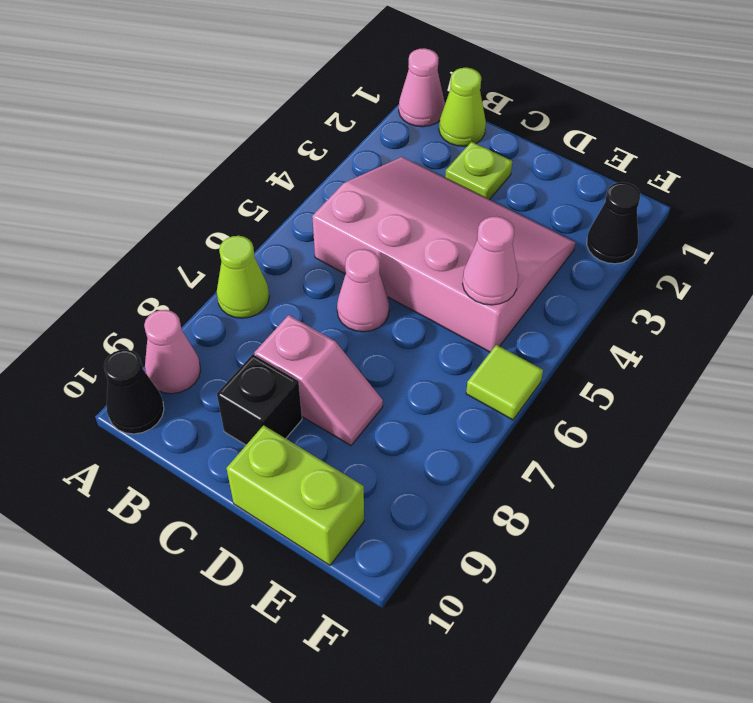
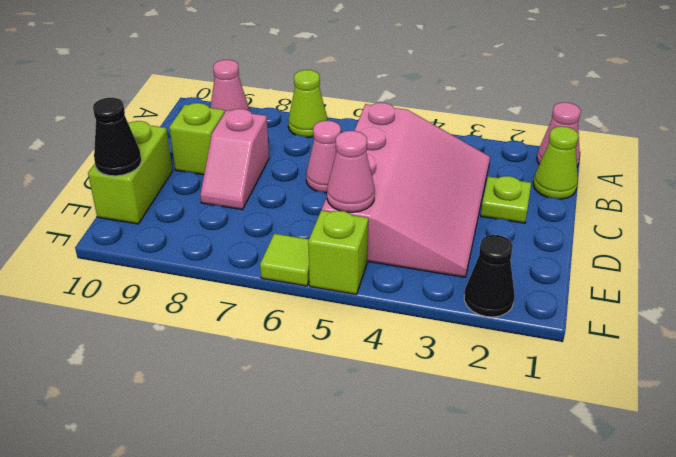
black 1x1 cone [104,350,164,434] -> black 1x1 cone moved to [93,98,141,176]
black 1x1 brick [217,354,302,445] -> lime 1x1 brick [169,103,225,175]
none -> lime 1x1 brick [308,210,368,294]

